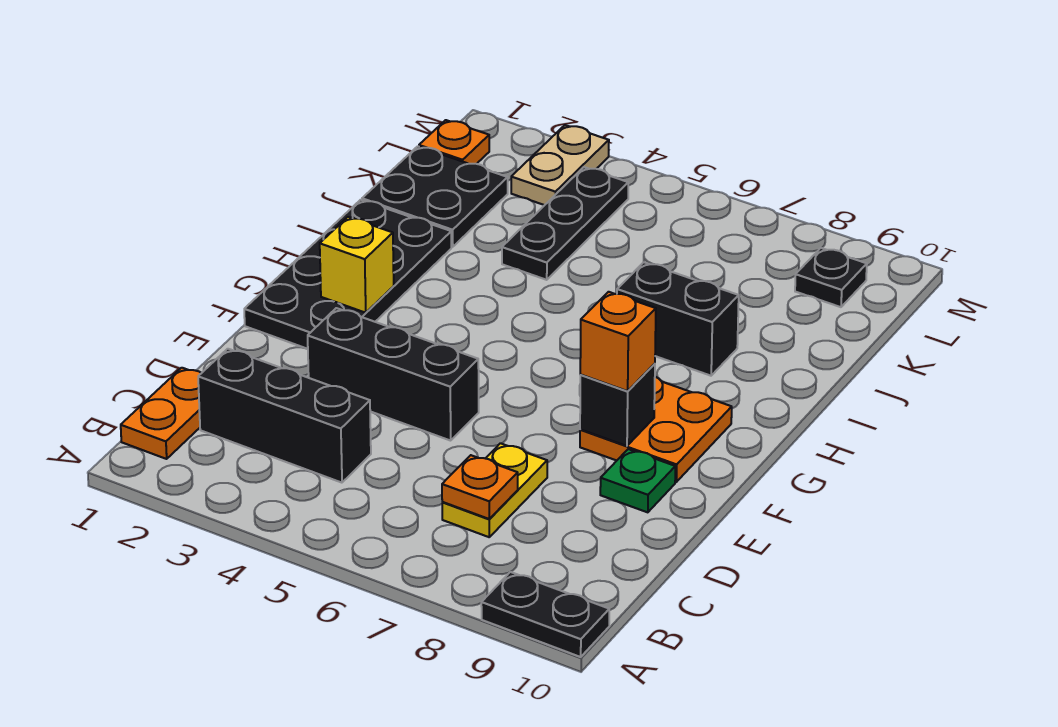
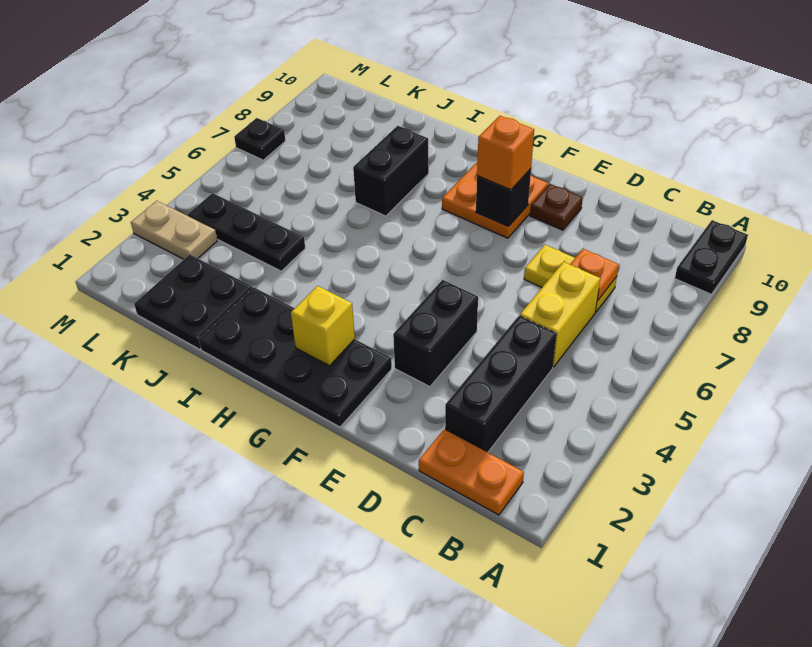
none -> yellow 1x2 brick [520,262,600,367]
black 1x3 brick [308,308,479,441] -> black 1x2 brick [393,280,478,387]
green 1x1 plate [600,449,675,512] -> brown 1x1 plate [530,184,583,230]
orange 1x1 plate [419,120,489,164] -> none
black 1x1 plate [795,248,867,307] -> black 1x1 plate moved to [234,118,285,160]

